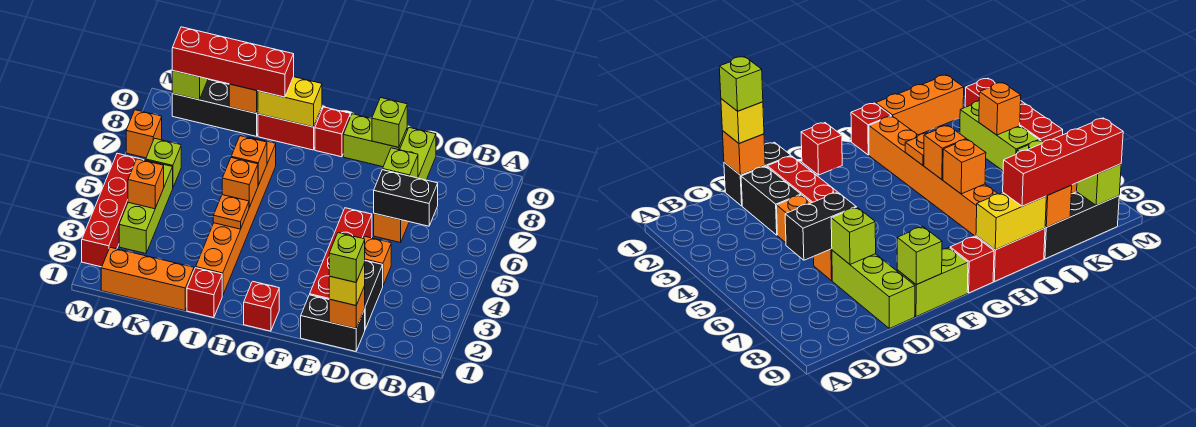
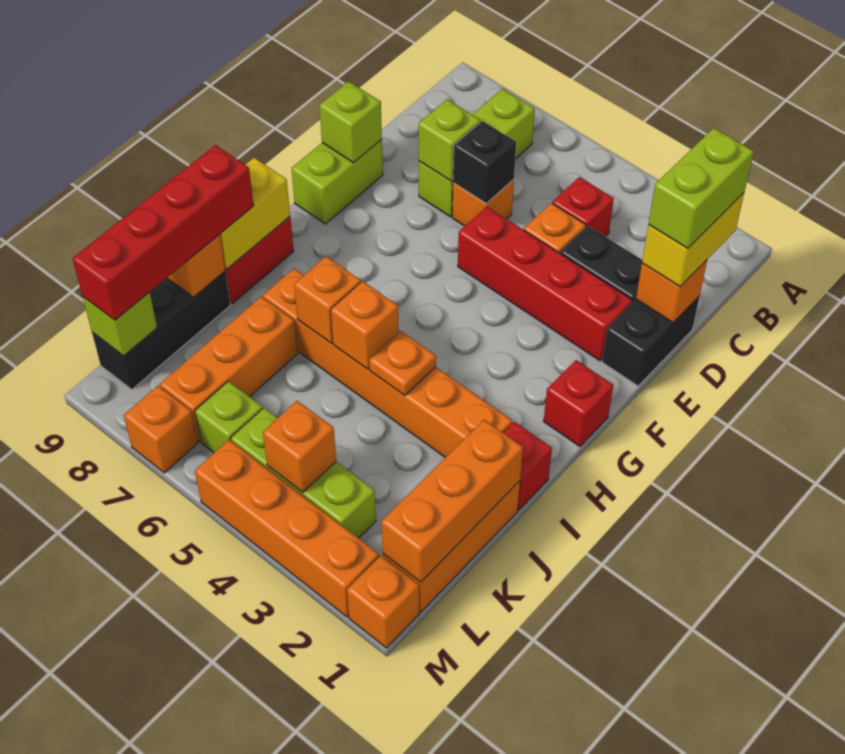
black 1x2 brick [374,170,438,226] -> black 1x1 brick [453,121,516,204]
yellow 1x1 brick [329,263,365,305] -> yellow 1x2 brick [642,193,744,287]
lime 1x1 brick [329,233,365,282] -> lime 1x2 brick [649,128,754,249]
lime 1x3 brick [400,127,436,180] -> lime 1x3 brick turned to [419,89,535,217]
red 1x1 brick [315,107,350,157] -> red 1x1 brick moved to [552,177,614,237]
none -> orange 1x3 brick [381,420,523,582]
none -> orange 1x3 brick [160,297,298,442]
none -> orange 1x1 brick [347,556,419,648]
red 1x4 brick [82,153,144,267] -> orange 1x4 brick [195,440,379,617]

